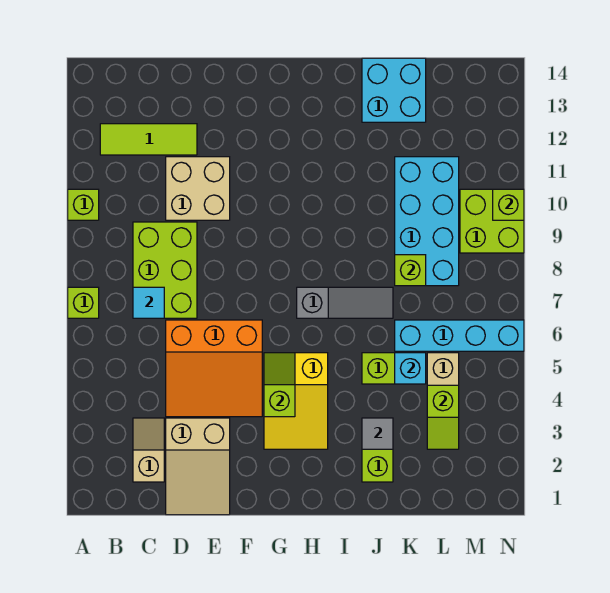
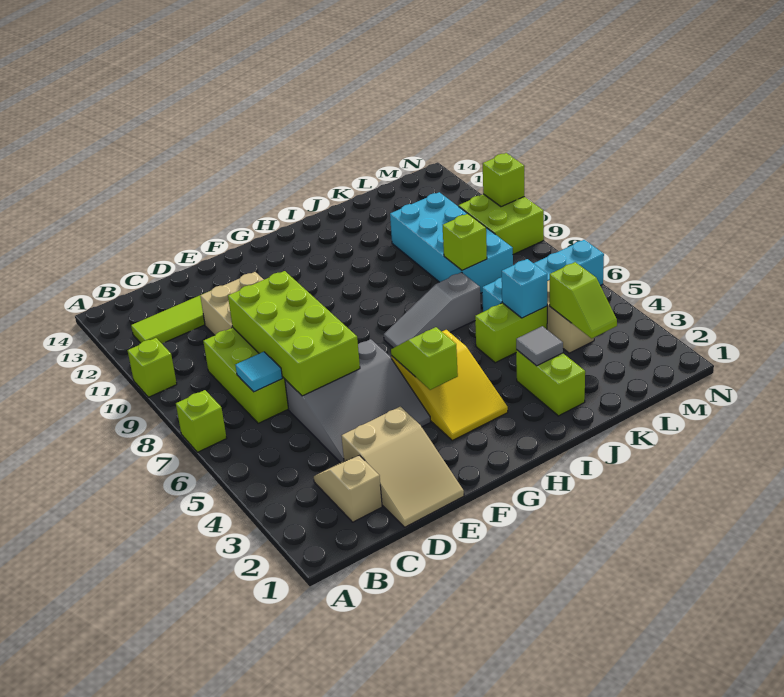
orange 3x3 slope [166,320,262,417] -> grey 3x3 slope [285,339,430,463]
none -> lime 2x4 brick [228,271,360,396]
grey 1x3 slope [297,287,393,318] -> grey 1x3 slope turned to [384,272,481,348]
cyan 2x2 brick [362,58,426,122] -> none

